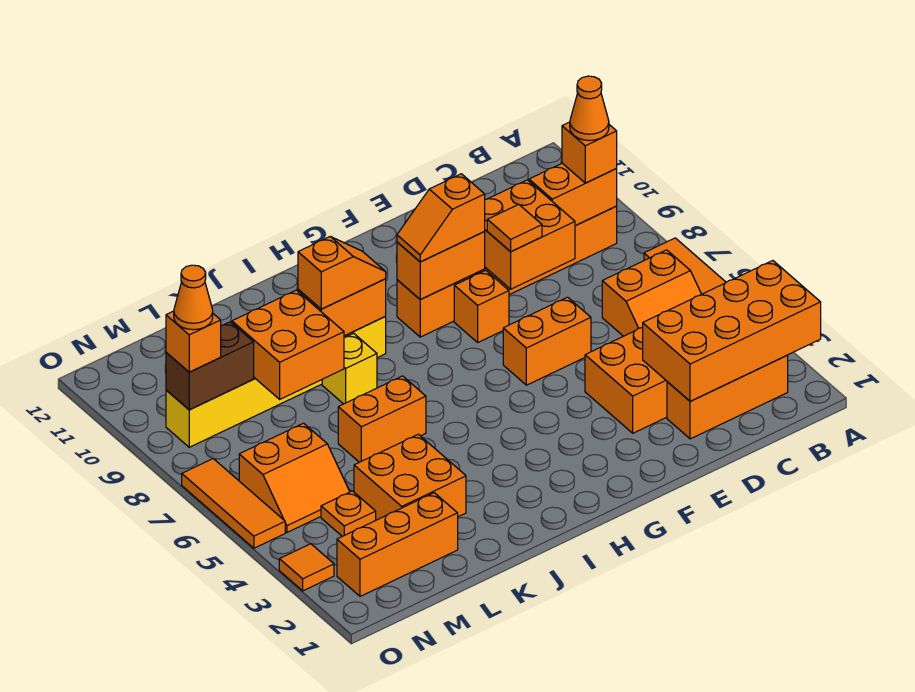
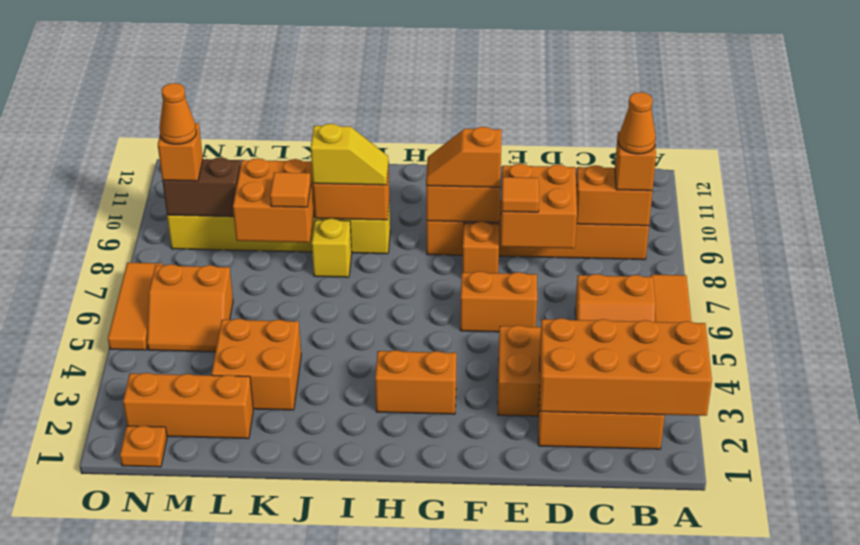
orange 1x2 slope [298,237,386,309] -> yellow 1x2 slope [311,124,389,185]
orange 1x2 brick [338,376,426,462] -> orange 1x2 brick moved to [375,350,457,414]
orange 1x1 plate [321,491,376,536] -> orange 1x1 plate moved to [120,426,167,467]
orange 1x1 tile [279,544,334,591] -> orange 1x1 tile moved to [270,172,311,207]

